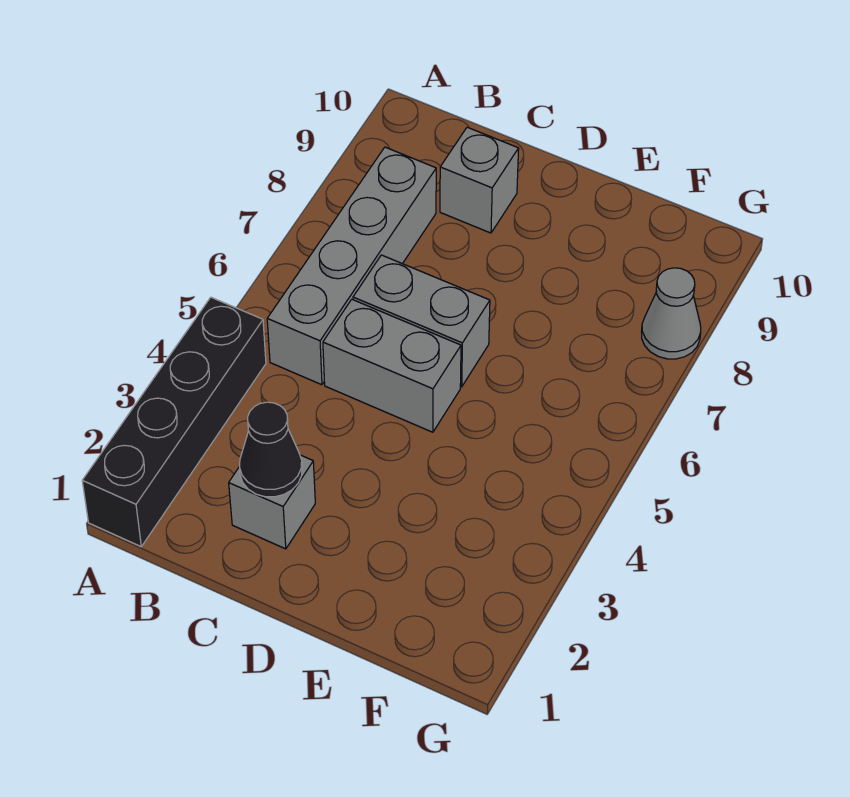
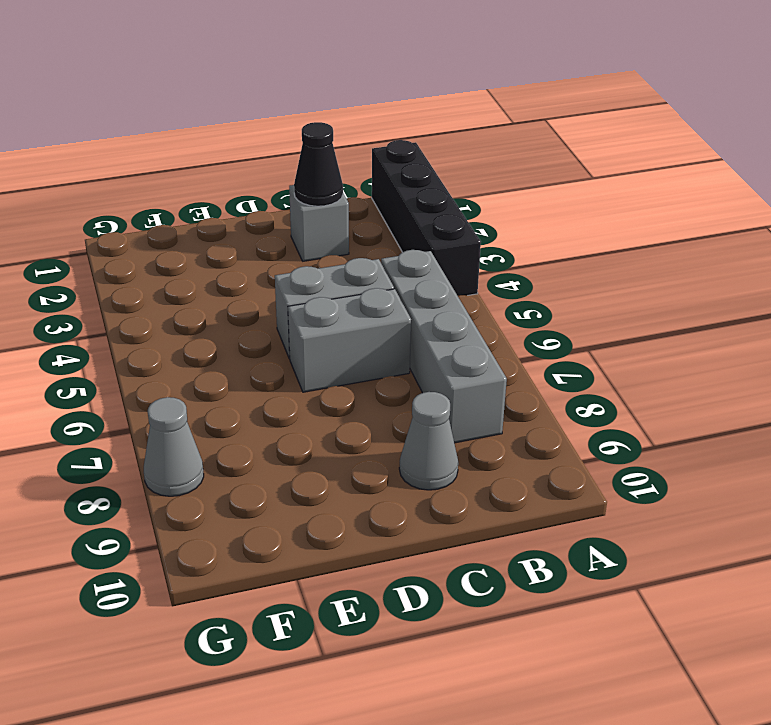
grey 1x1 brick [440,127,519,233] -> grey 1x1 cone [399,392,458,490]

